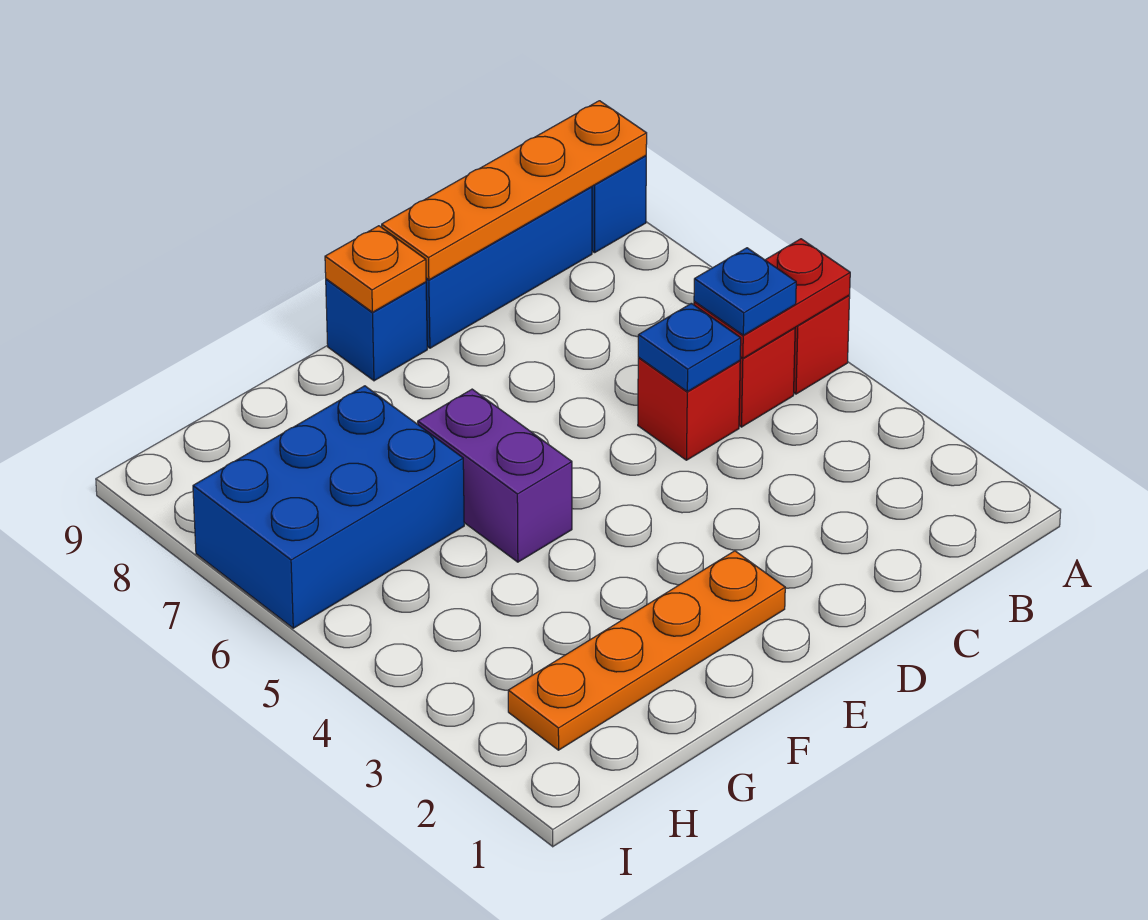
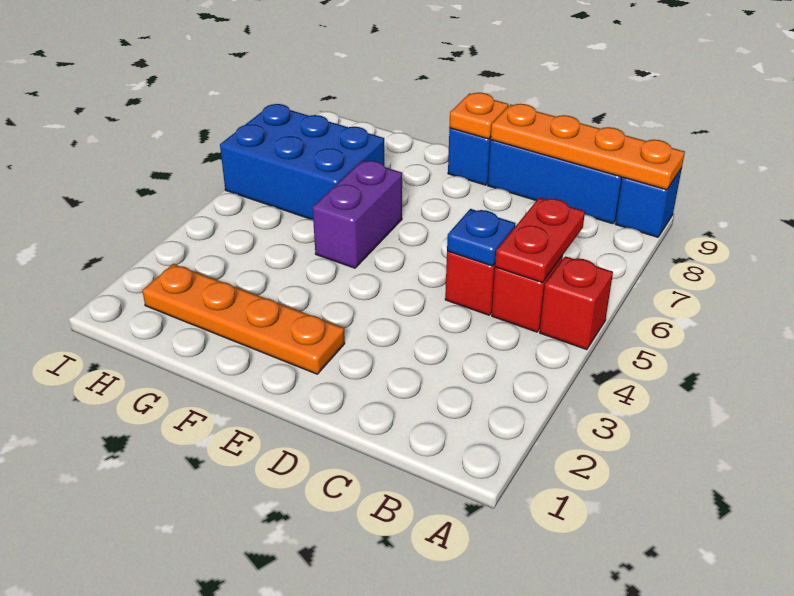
red 1x2 plate [694,239,850,358] -> red 1x2 plate turned to [495,197,585,283]
blue 1x1 plate [694,248,796,335] -> none

